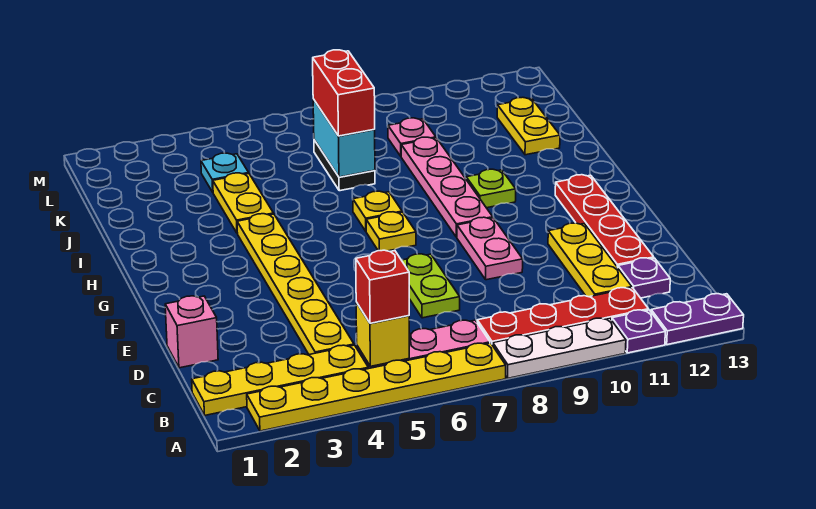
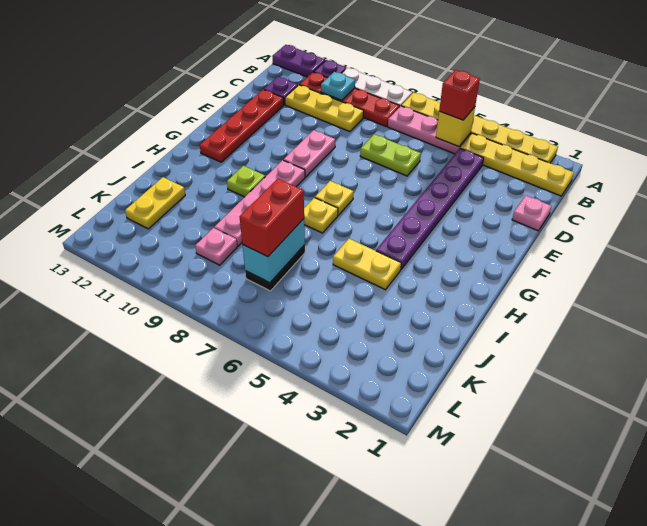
yellow 1x6 plate [237,214,354,355] -> purple 1x6 plate [376,148,484,269]
yellow 1x3 plate [548,223,632,297] -> yellow 1x3 plate turned to [285,85,364,132]
pink 1x1 brick [165,296,218,368] -> pink 1x1 plate [512,196,552,231]
lime 1x2 plate [402,254,460,318] -> lime 1x2 plate turned to [360,134,421,176]
yellow 1x2 plate [213,173,274,233] -> yellow 1x2 plate turned to [333,239,401,290]
cyan 1x1 plate [201,153,249,192] -> cyan 1x1 plate moved to [321,72,355,101]

